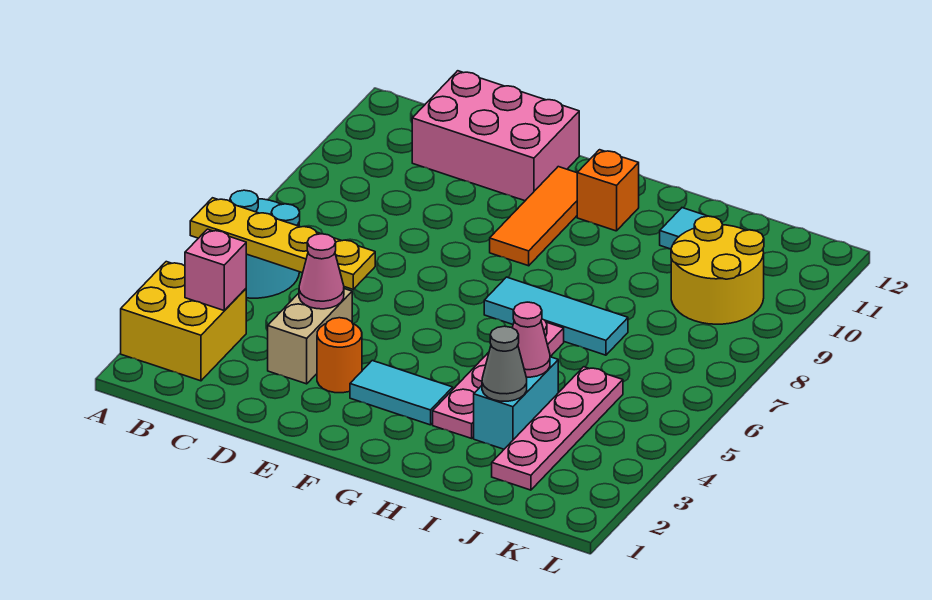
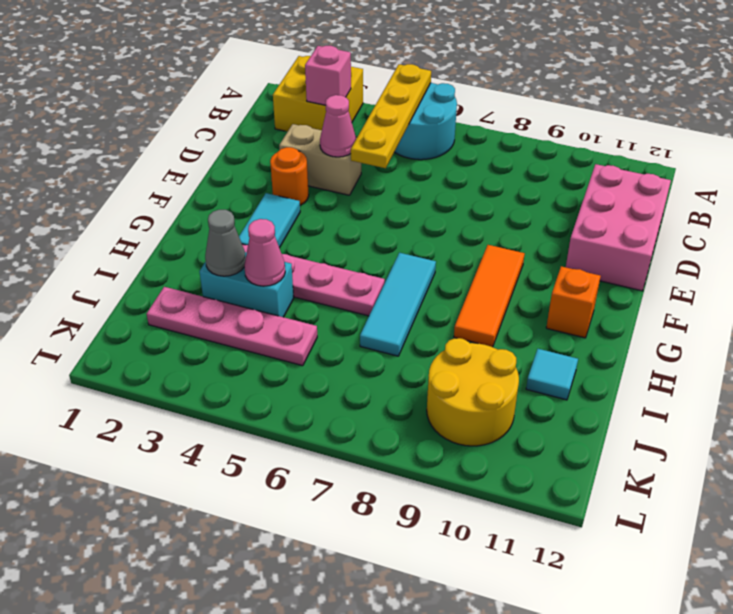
orange 1x3 tile [490,167,577,266] -> orange 1x3 tile turned to [454,245,525,347]

